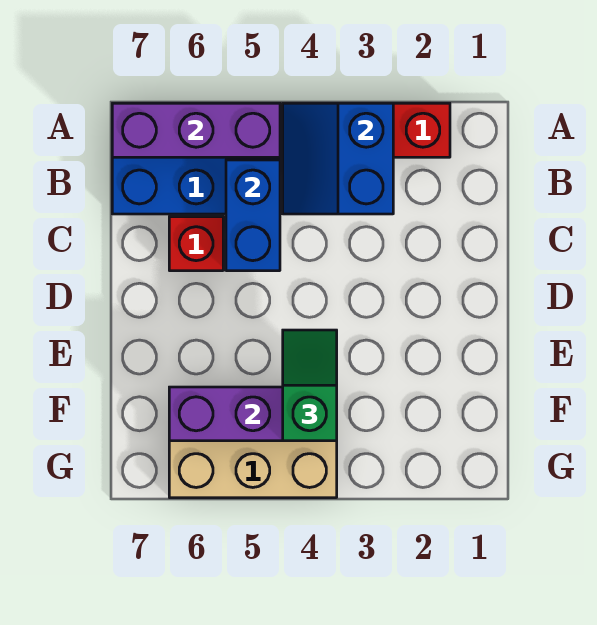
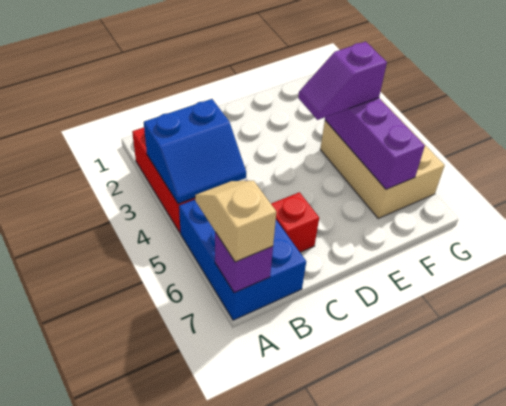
purple 1x3 brick [112,103,280,157] -> purple 1x1 brick [215,232,273,293]
none -> tan 1x2 slope [195,181,276,262]
blue 1x2 brick [226,160,280,271] -> none
green 1x2 slope [283,330,337,441] -> purple 1x2 slope [298,42,387,120]

